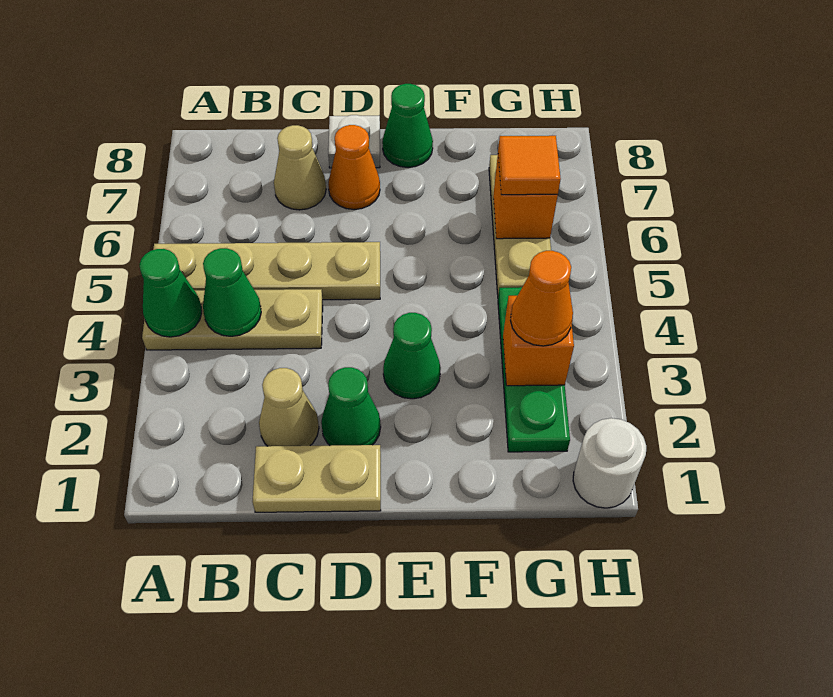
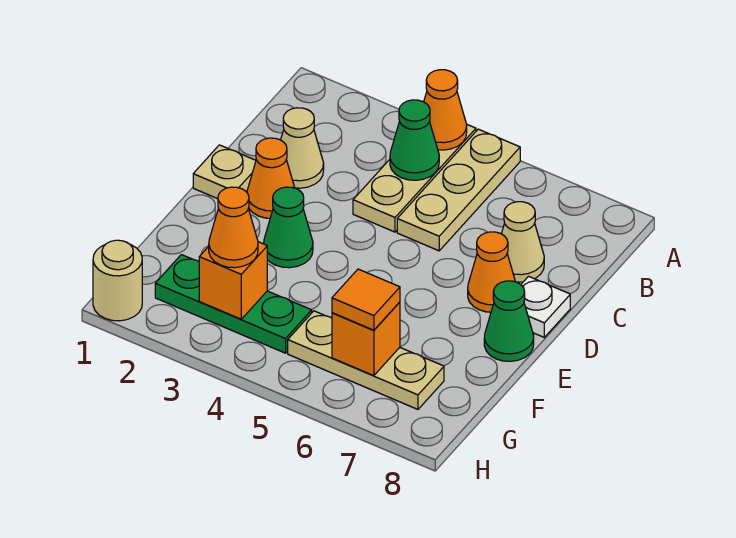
green 1x1 cone [140,249,202,337] -> orange 1x1 cone [424,70,467,150]
tan 1x4 plate [153,242,380,300] -> tan 1x3 plate [397,129,520,251]
tan 1x2 plate [252,445,381,512] -> tan 1x1 plate [193,145,256,199]
green 1x1 cone [321,367,381,446] -> orange 1x1 cone [247,138,295,218]
white 1x1 round brick [573,418,646,508] -> tan 1x1 round brick [93,240,142,321]

